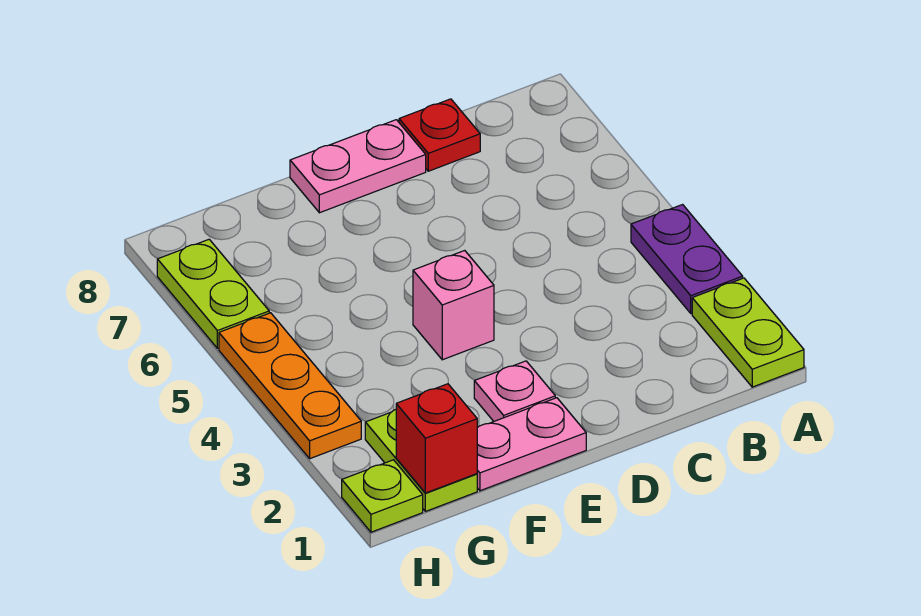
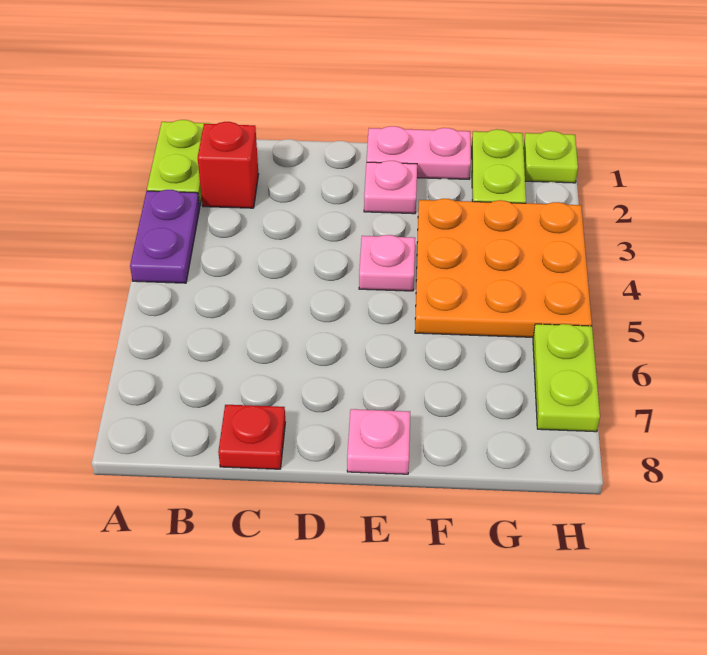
pink 1x2 plate [290,120,426,213] -> pink 1x1 plate [347,409,410,474]
pink 1x1 brick [413,251,494,360] -> pink 1x1 plate [359,235,415,291]
red 1x1 brick [396,384,477,493] -> red 1x1 brick moved to [198,122,259,208]
orange 1x3 plate [219,313,361,459] -> orange 3x3 plate [415,199,592,337]

